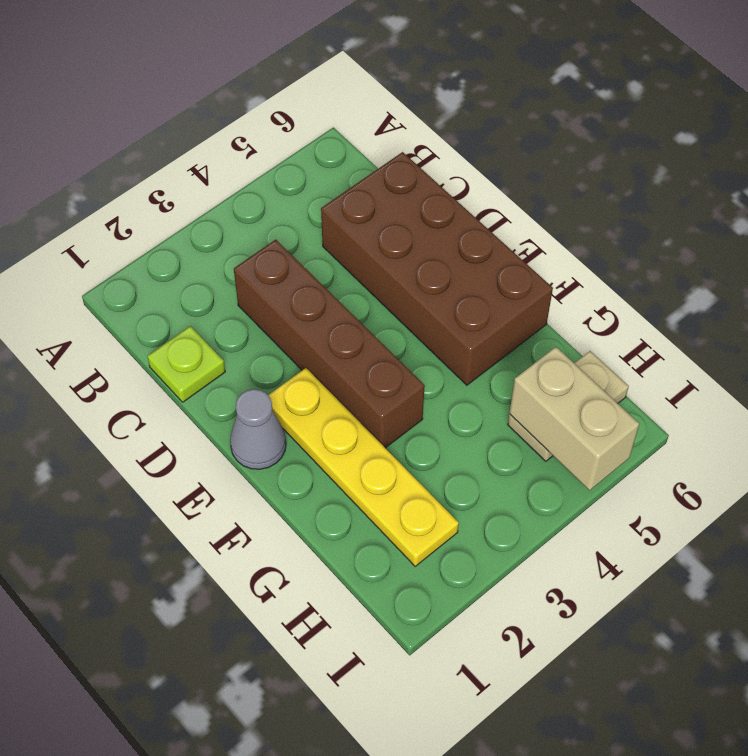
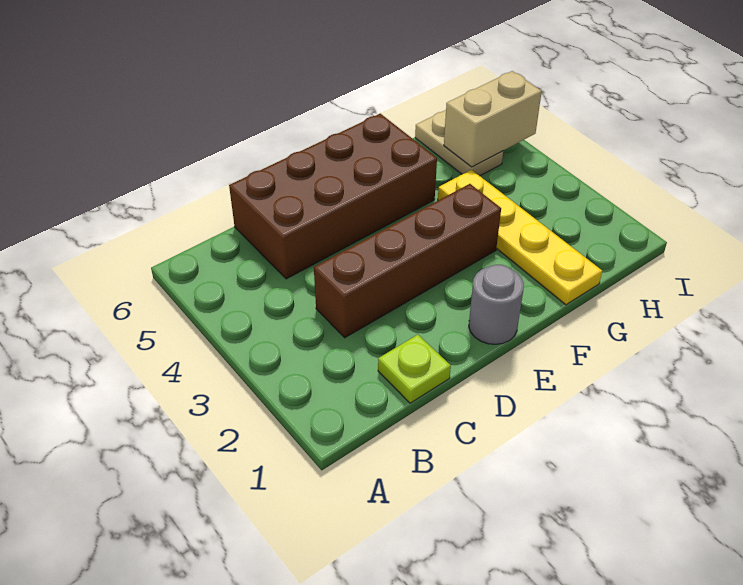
grey 1x1 cone [230,389,286,469] -> grey 1x1 round brick [469,265,524,344]
yellow 1x4 plate [268,368,459,566] -> yellow 1x4 plate turned to [438,170,602,305]

